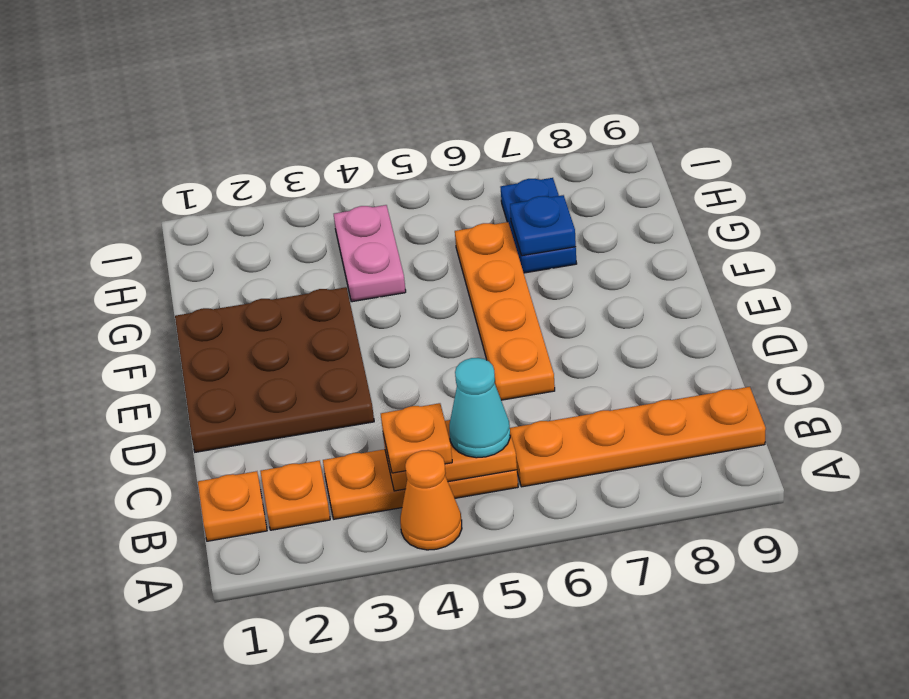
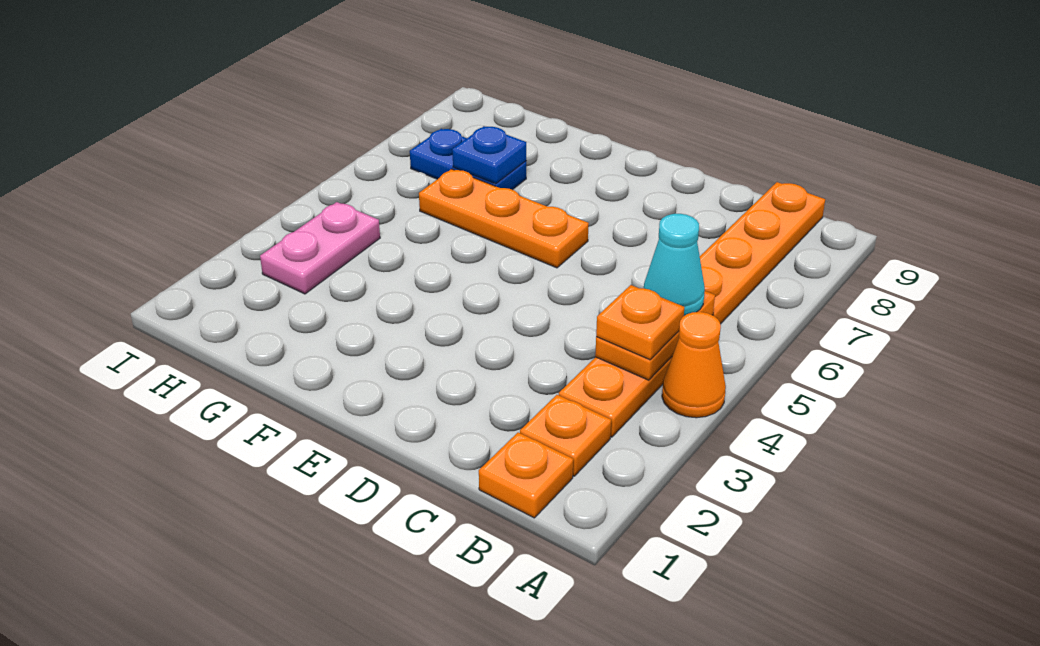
brown 3x3 plate [175,287,374,452] -> none
orange 1x4 plate [455,222,555,400] -> orange 1x3 plate [419,169,589,268]
pink 1x2 plate [334,205,406,302] -> pink 1x2 plate turned to [260,202,380,294]

